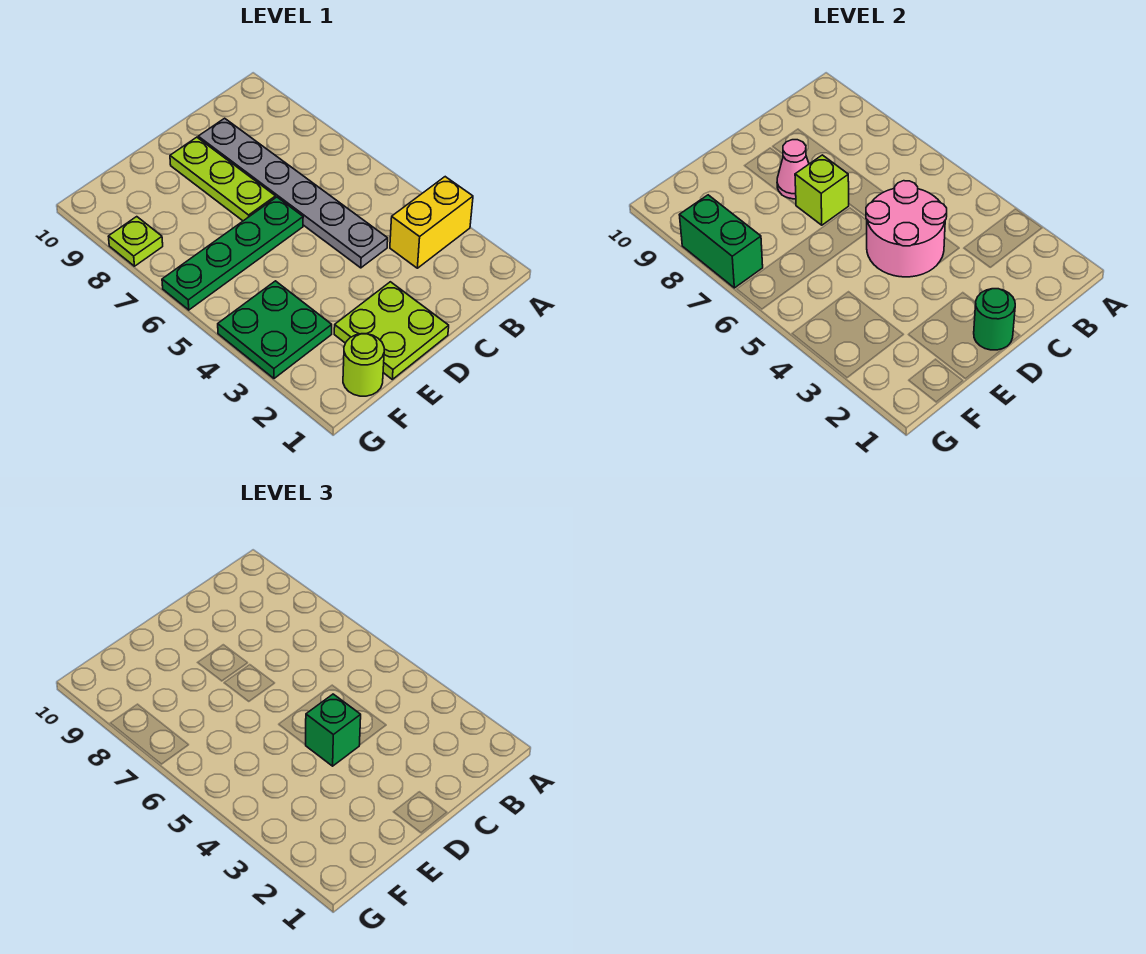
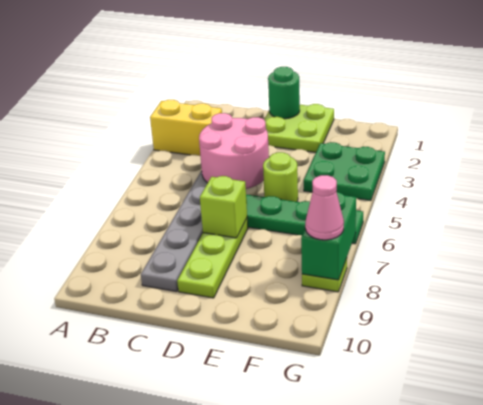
green 1x1 brick [306,694,361,766] -> none
pink 1x1 cone [777,140,809,199] -> pink 1x1 cone moved to [305,175,344,240]
lime 1x1 round brick [343,334,384,396] -> lime 1x1 round brick moved to [263,152,298,202]

